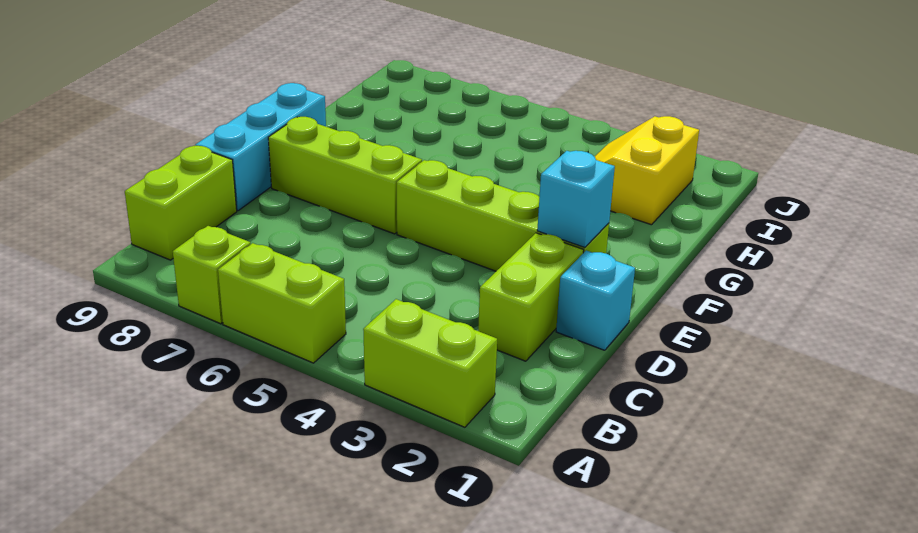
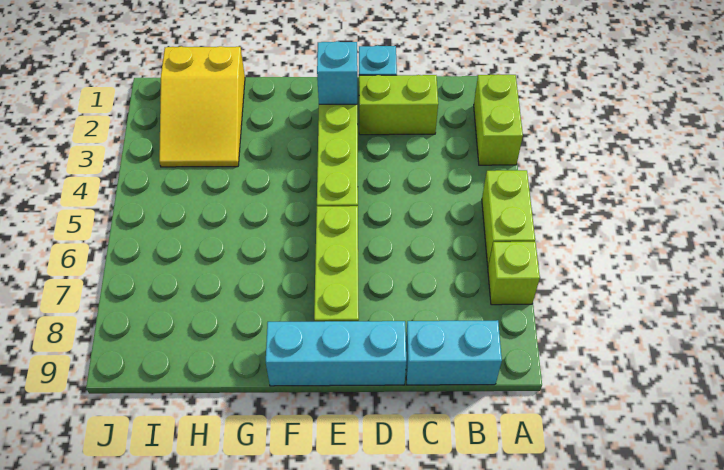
lime 1x2 brick [125,146,237,260] -> cyan 1x2 brick [406,320,502,385]
yellow 2x2 slope [595,116,699,225] -> yellow 2x3 slope [159,46,245,167]

